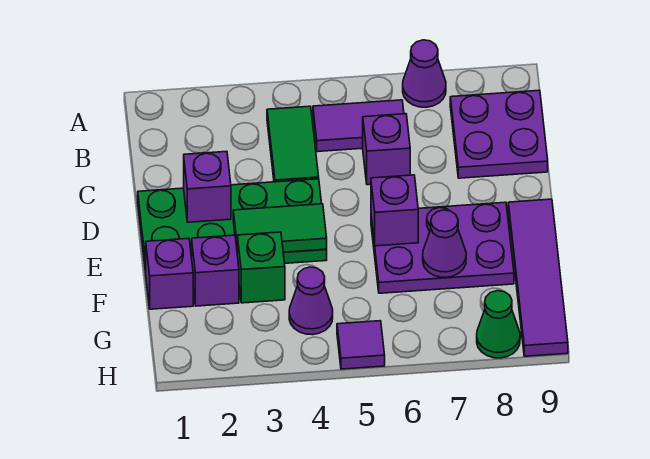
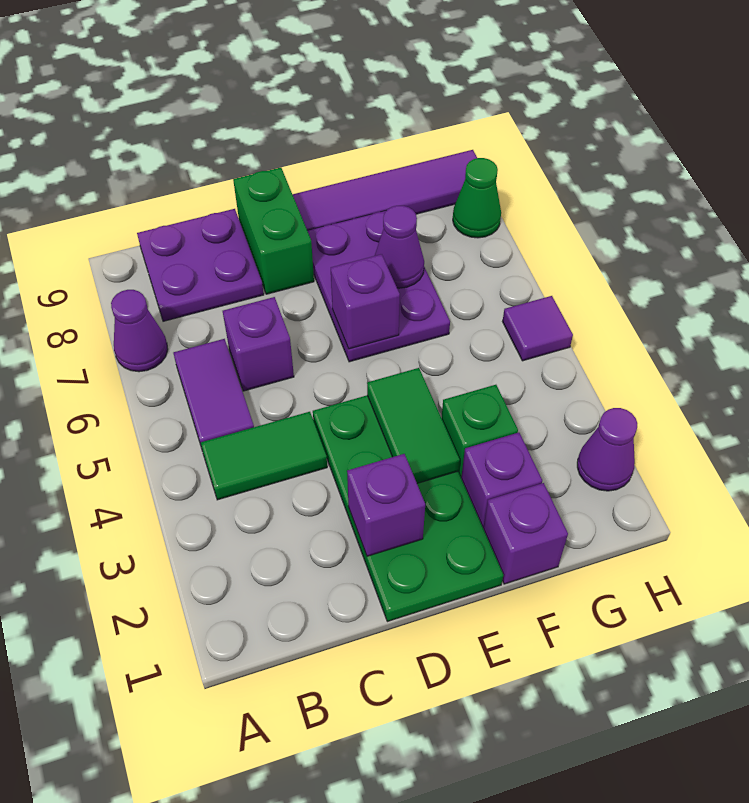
none -> green 1x2 brick [233,168,314,294]
purple 1x1 cone [289,267,333,335] -> purple 1x1 cone moved to [577,408,637,491]

